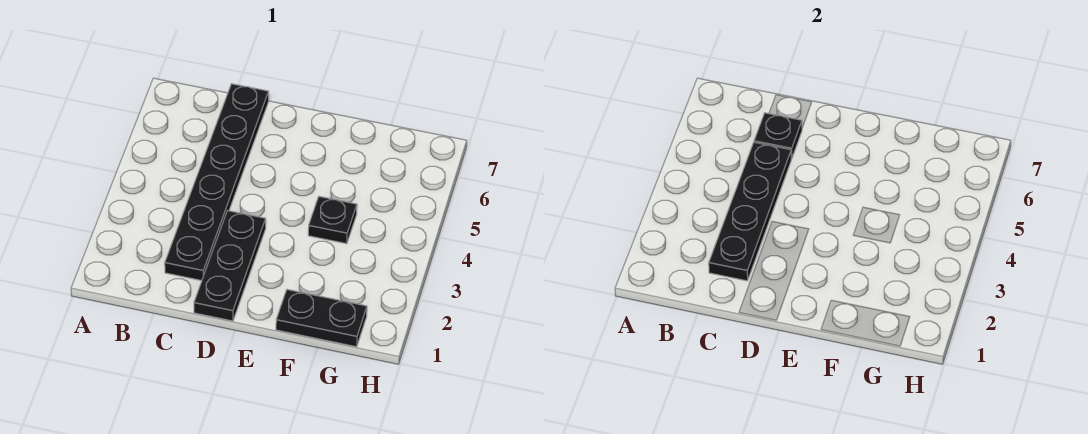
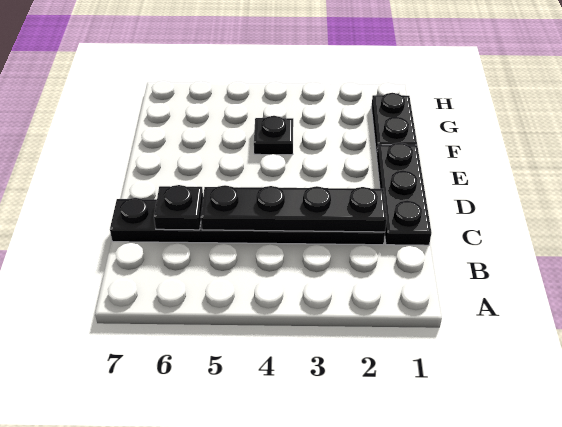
black 1x3 plate [194,211,266,321] -> black 1x3 plate turned to [377,143,432,245]

